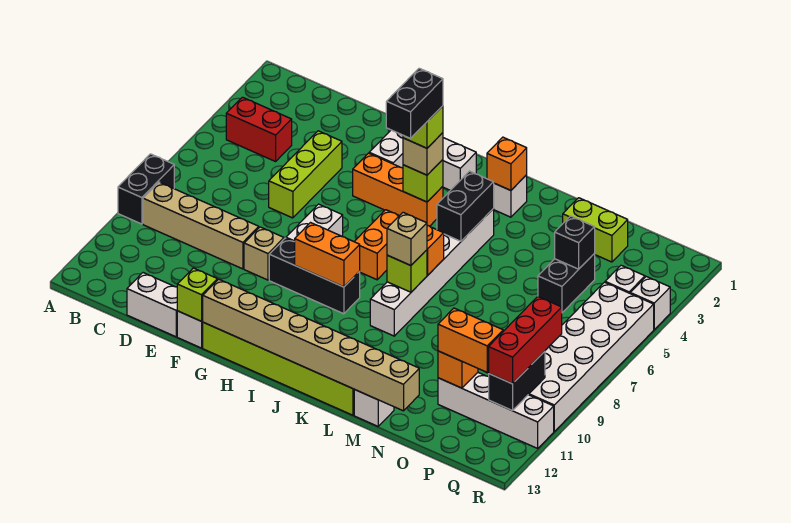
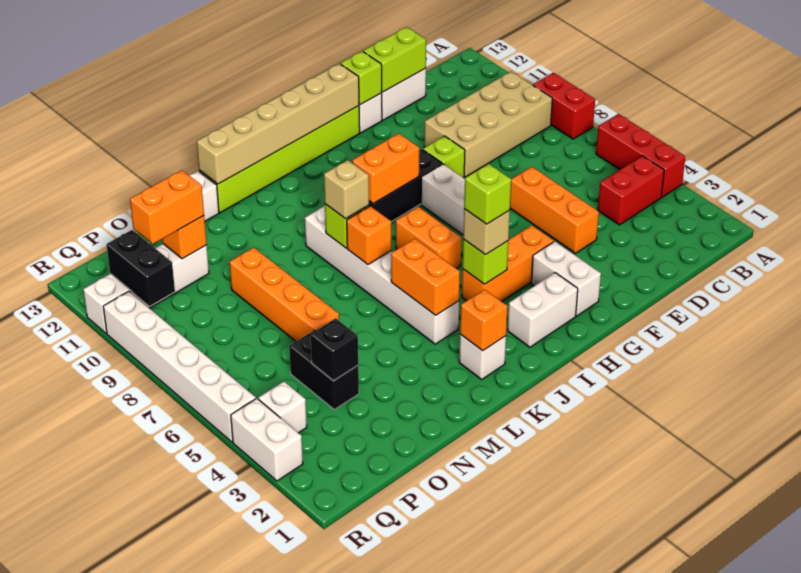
black 1x2 brick [118,154,174,224] -> red 1x2 brick [533,73,595,139]
tan 1x4 brick [143,182,259,269] -> tan 2x4 brick [424,72,552,177]
lime 1x3 brick [269,131,342,218] -> orange 1x3 brick [510,167,599,253]
tan 1x1 brick [244,227,284,280] -> lime 1x1 brick [423,136,465,178]
tan 1x8 brick [202,279,419,411] -> tan 1x6 brick [197,64,359,184]
black 1x2 brick [386,68,443,138] -> none
black 1x2 brick [437,171,494,241] -> orange 1x2 brick [391,239,460,315]
lime 1x2 brick [563,198,628,262] -> lime 1x2 brick moved to [363,27,426,92]
none -> orange 1x4 brick [230,247,339,341]
white 2x6 brick [528,282,654,431] -> white 1x6 brick [103,291,256,442]
red 1x3 brick [489,297,562,384] -> red 1x3 brick moved to [596,114,685,197]
white 1x1 brick [630,277,670,329] -> white 1x2 brick [231,398,303,481]

